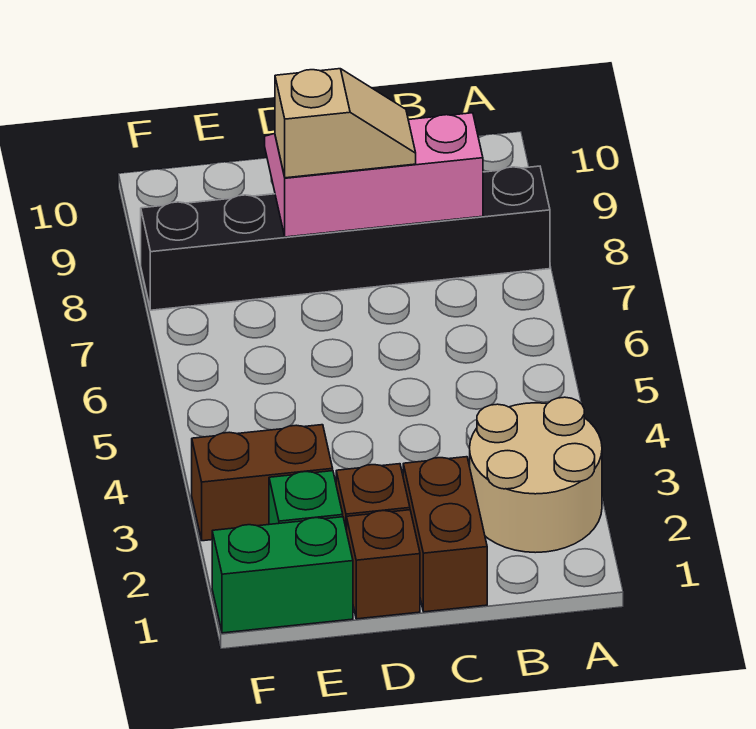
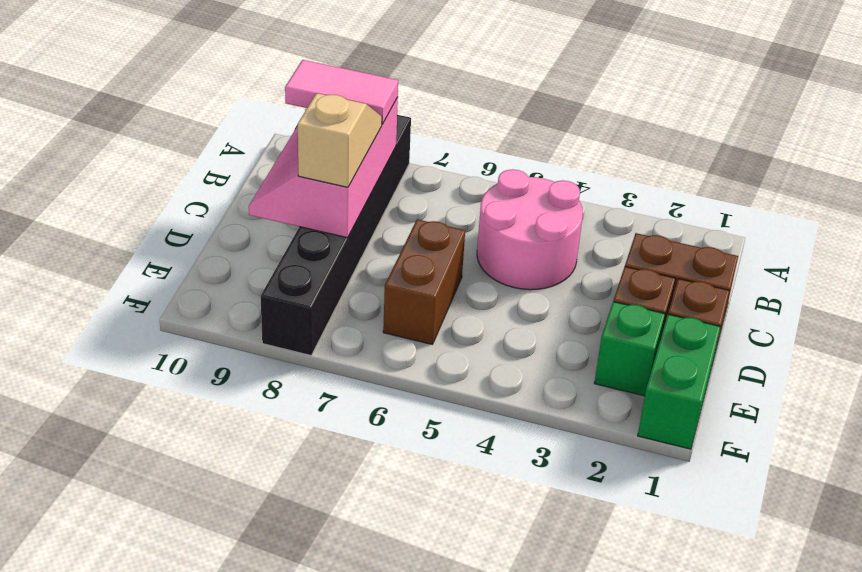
tan 2x2 round brick [470,397,602,553] -> none
none -> pink 2x2 round brick [477,169,583,290]
none -> pink 1x2 tile [285,60,398,124]
brown 1x2 brick [192,425,333,541] -> brown 1x2 brick moved to [383,219,465,344]

